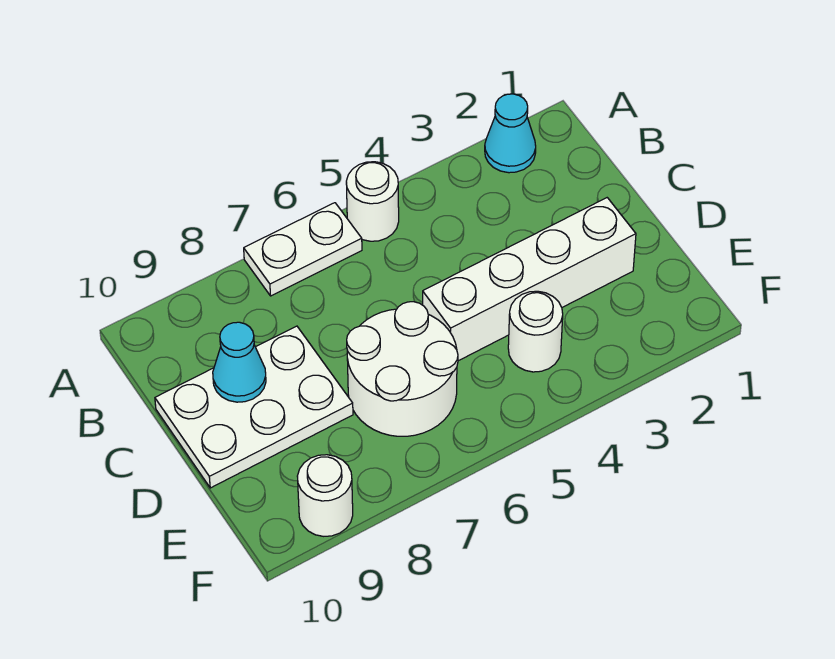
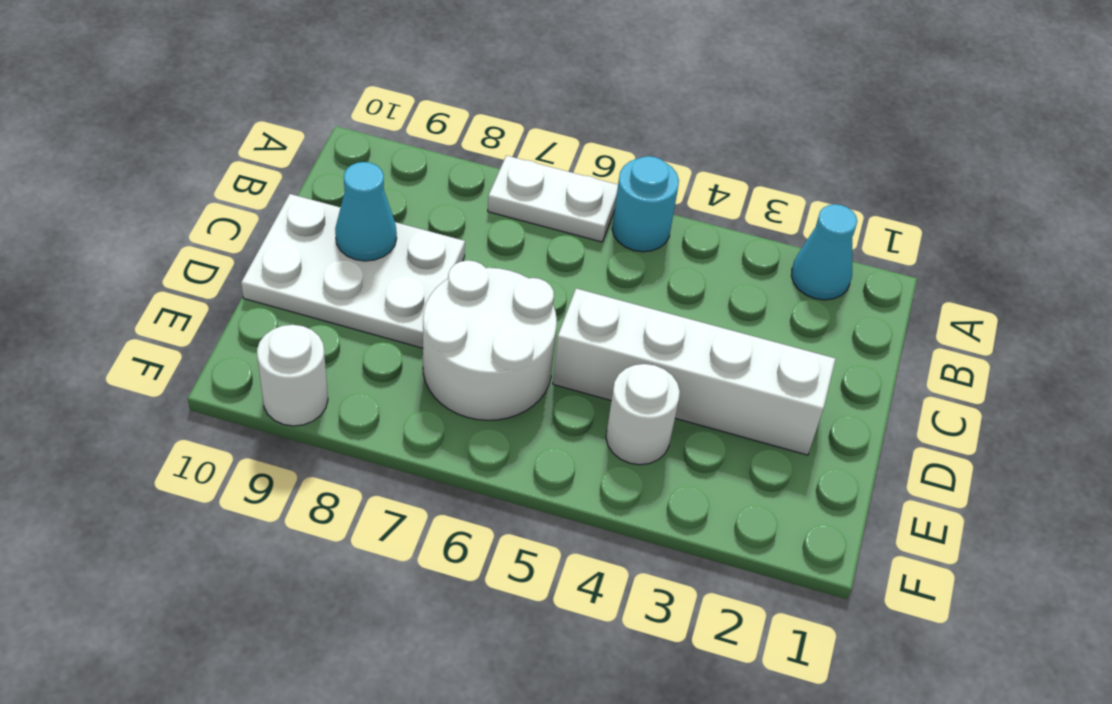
white 1x1 round brick [346,162,399,241] -> cyan 1x1 round brick [612,156,679,252]

